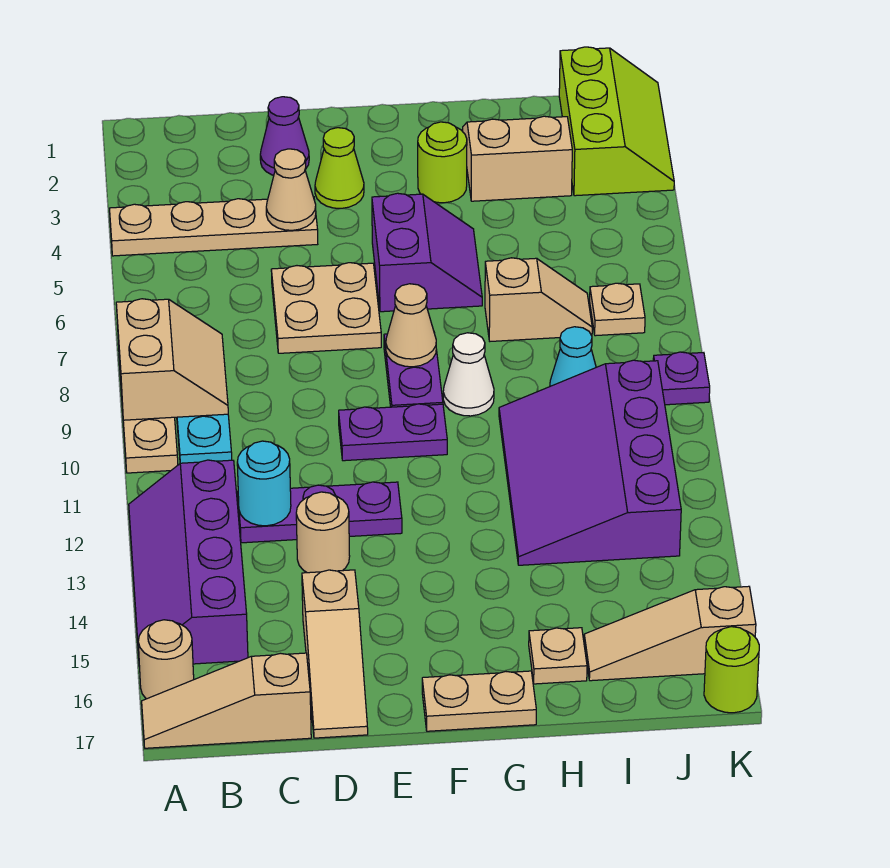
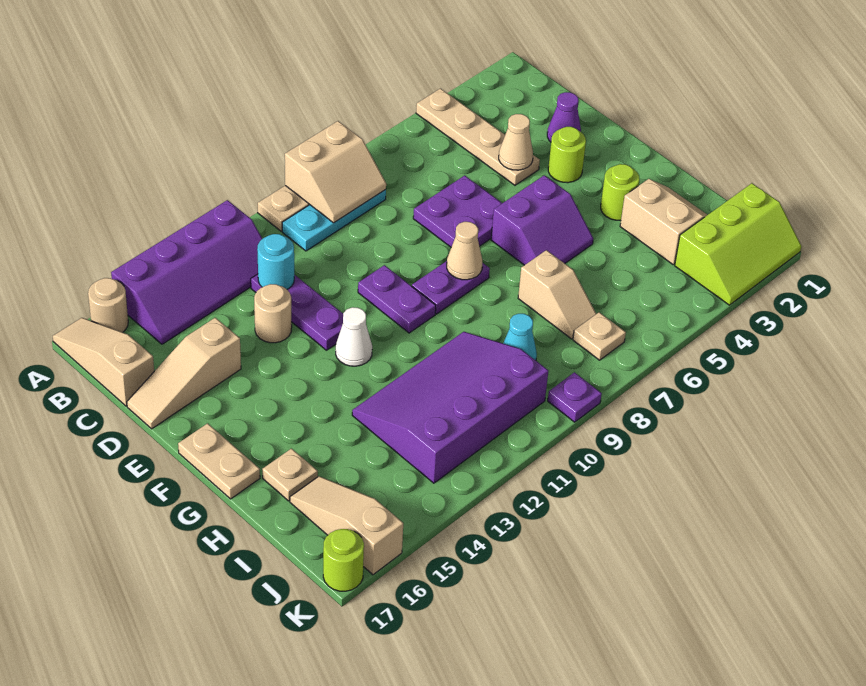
purple 2x4 slope [129,460,248,667] -> purple 2x4 slope turned to [111,200,262,344]
tan 2x2 plate [271,263,381,353] -> purple 2x2 plate [413,175,502,247]
lime 1x1 cone [315,128,364,208] -> lime 1x1 round brick [548,127,586,183]
white 1x1 cone [443,333,494,416] -> white 1x1 cone moved to [336,307,372,366]

